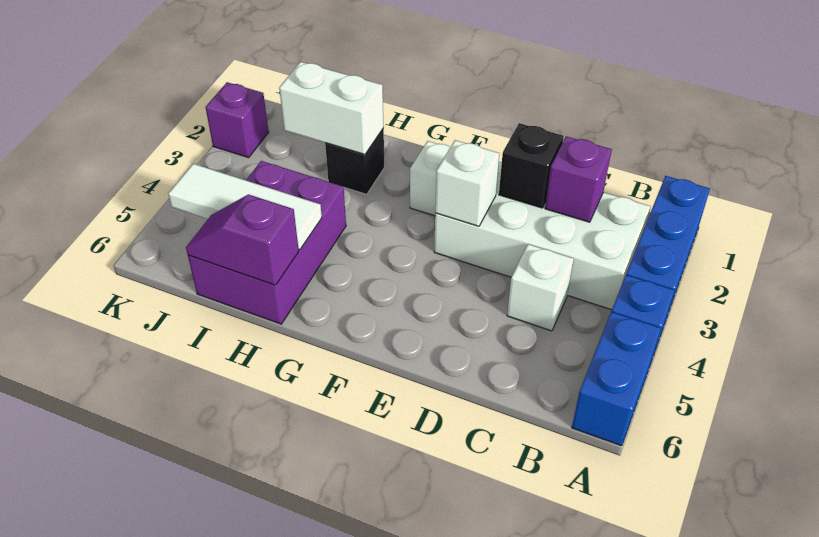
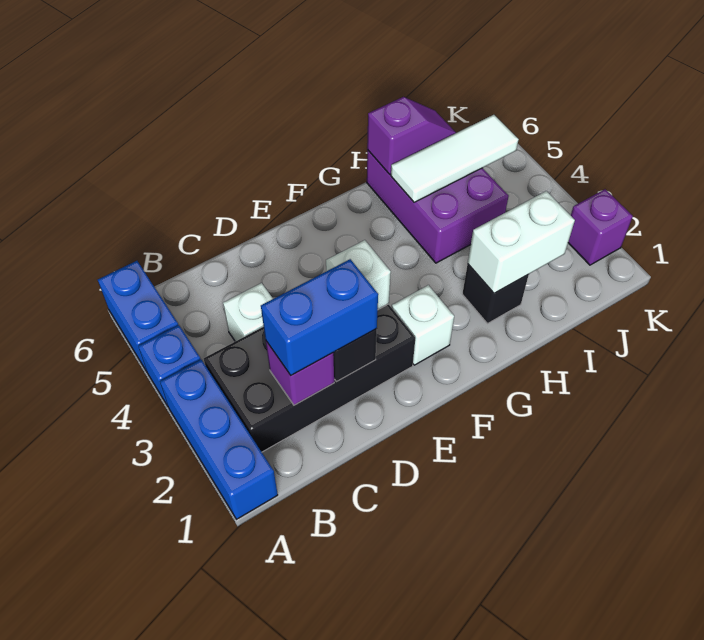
white 2x4 brick [434,162,650,310] -> black 2x4 brick [204,304,415,452]
none -> blue 1x2 brick [261,259,378,375]

